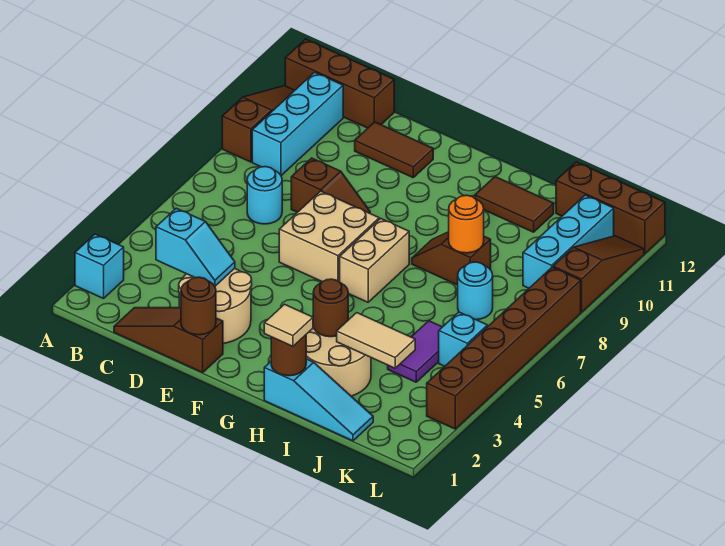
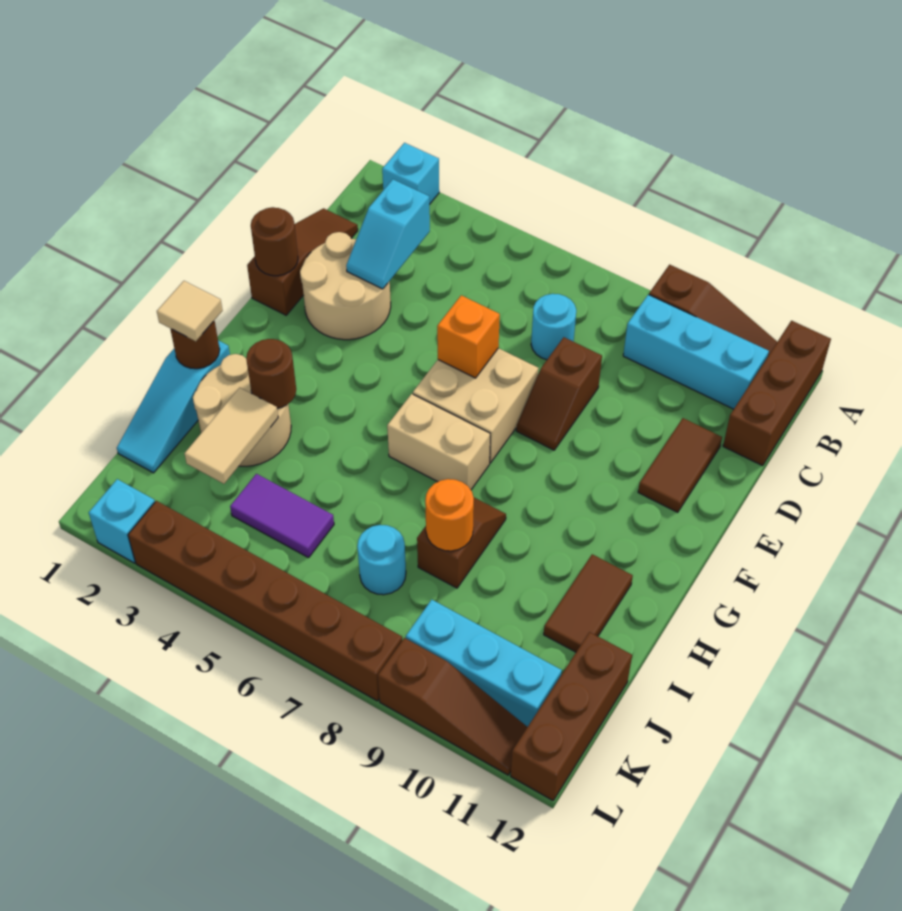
none -> orange 1x1 brick [437,295,500,378]
cyan 1x1 brick [439,312,487,366] -> cyan 1x1 brick moved to [89,479,155,563]

